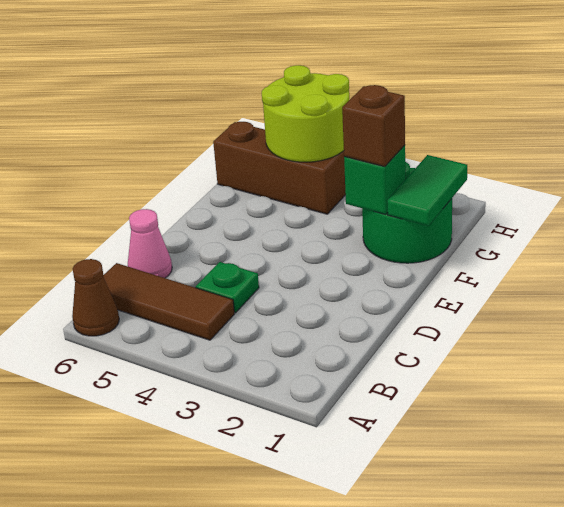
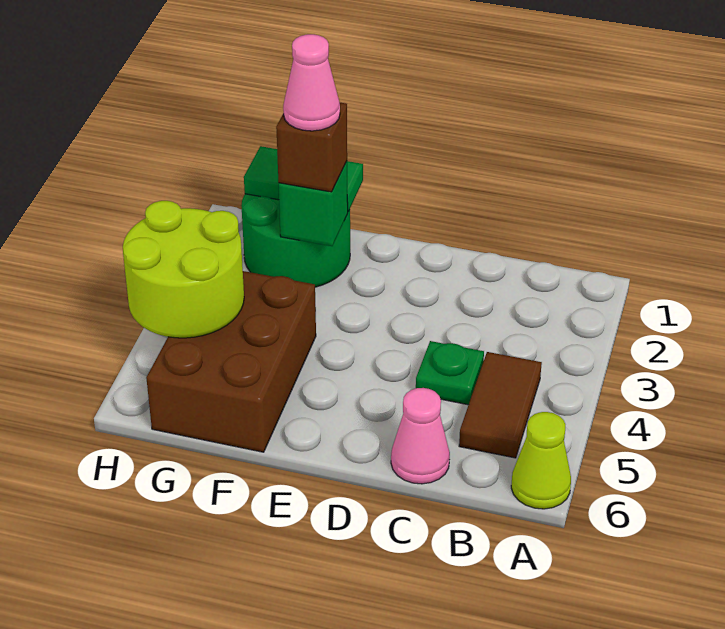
brown 1x1 cone [72,259,119,336] -> lime 1x1 cone [511,412,571,509]
brown 1x3 tile [103,263,234,340] -> brown 1x2 tile [459,352,542,458]
none -> pink 1x1 cone [283,34,340,131]
brown 1x3 brick [213,122,346,214] -> brown 2x3 brick [146,271,316,452]

